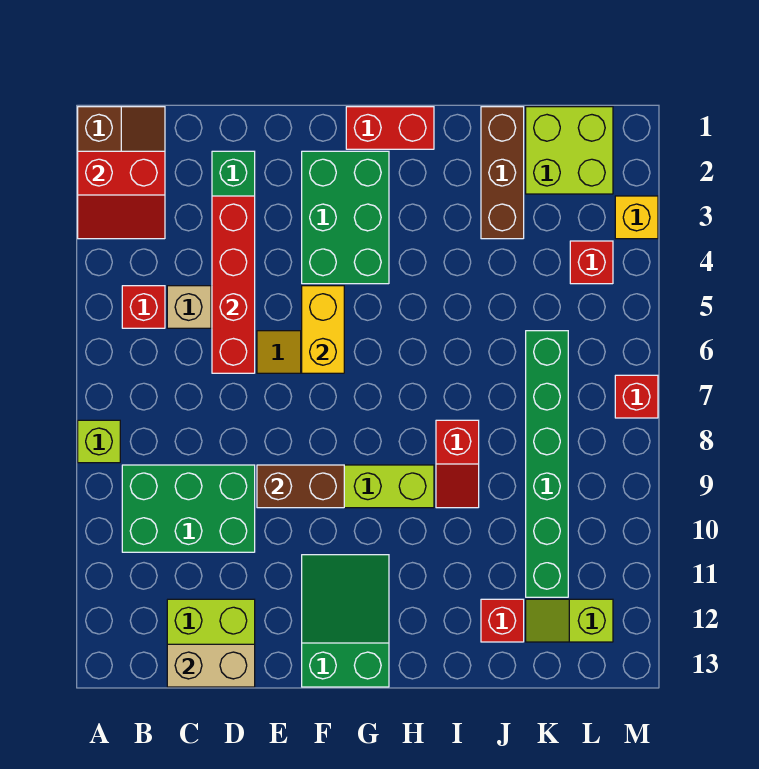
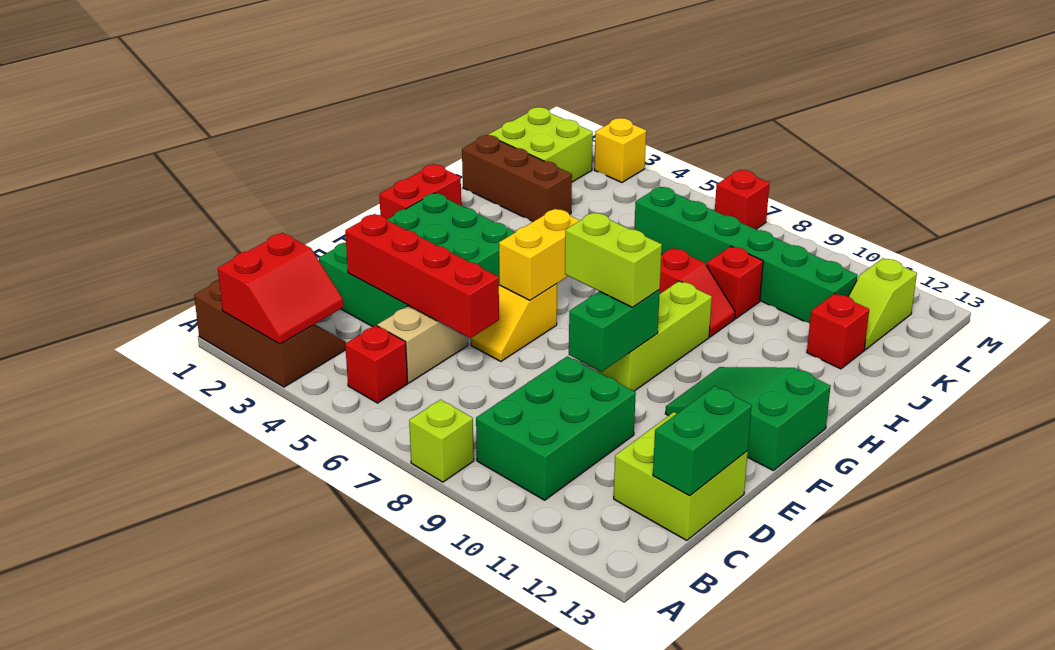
tan 1x2 brick [167,644,255,687] -> green 1x2 brick [653,386,752,496]
brown 1x2 brick [257,465,344,508] -> green 1x2 brick [569,290,660,372]
yellow 1x2 brick [302,286,344,373] -> yellow 1x2 brick turned to [499,209,580,300]
none -> lime 1x2 brick [565,212,662,307]
red 1x1 brick [570,241,613,284] -> red 1x1 brick moved to [707,246,763,319]

